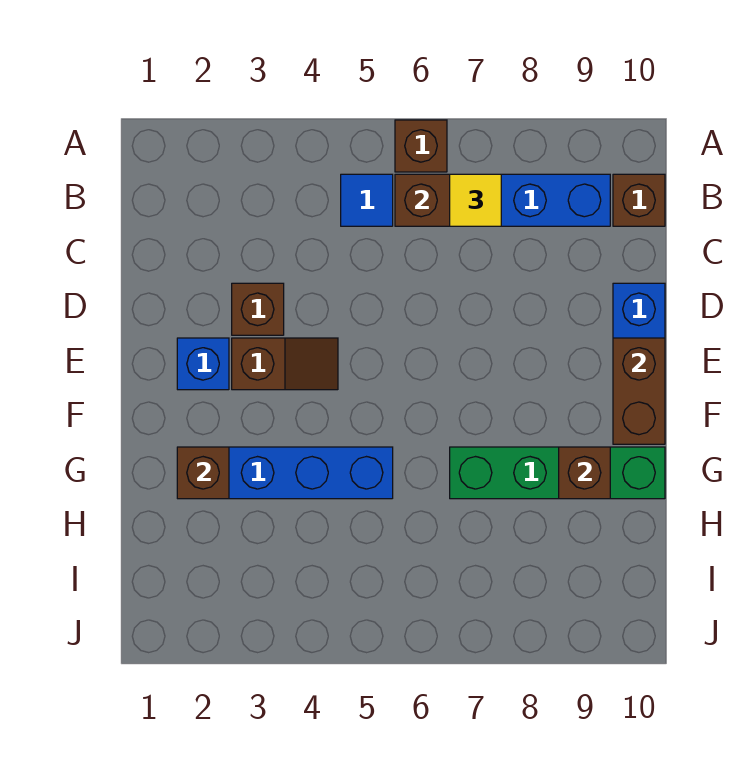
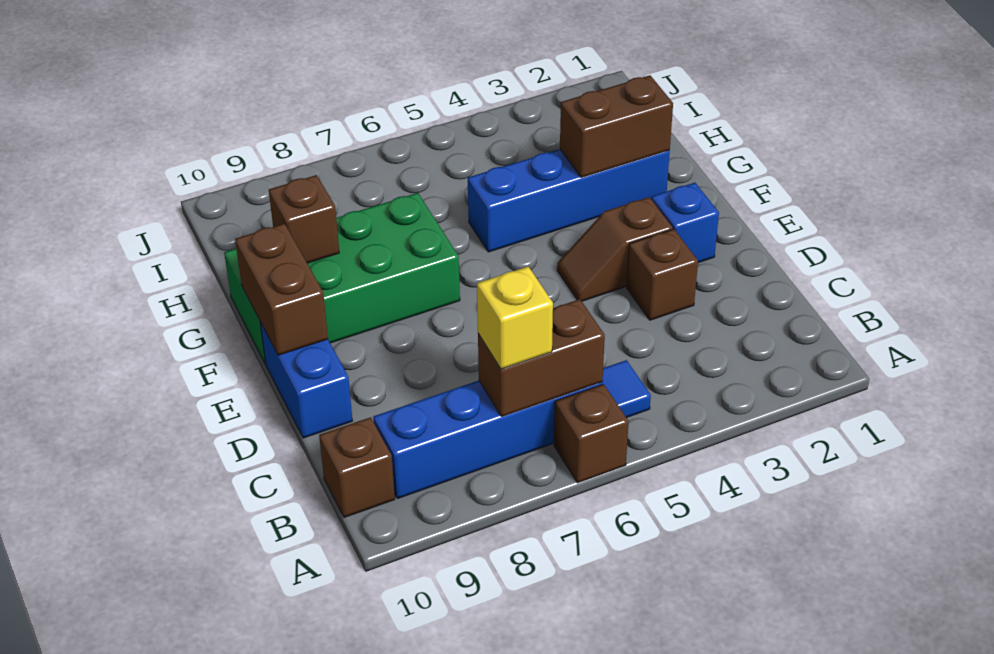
yellow 1x1 tile [450,174,501,226] -> yellow 1x1 brick [477,267,553,369]
brown 1x1 brick [177,447,229,499] -> brown 1x2 brick [560,75,673,178]
green 1x4 brick [450,447,665,499] -> green 2x4 brick [224,193,460,364]

